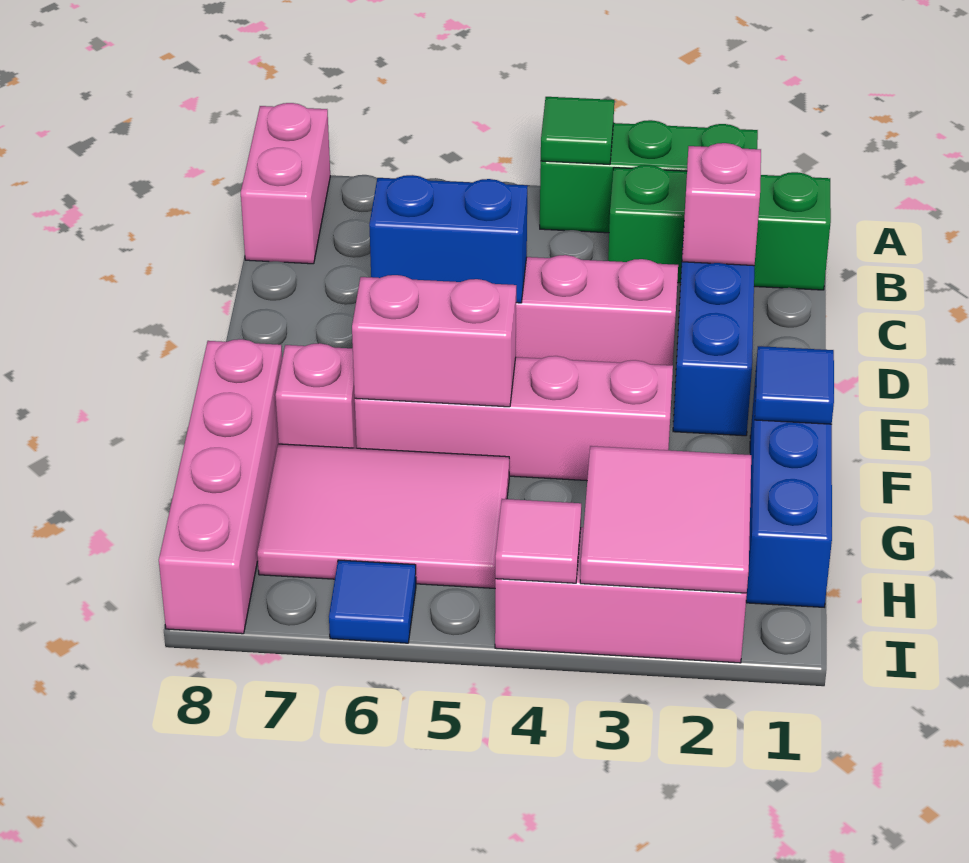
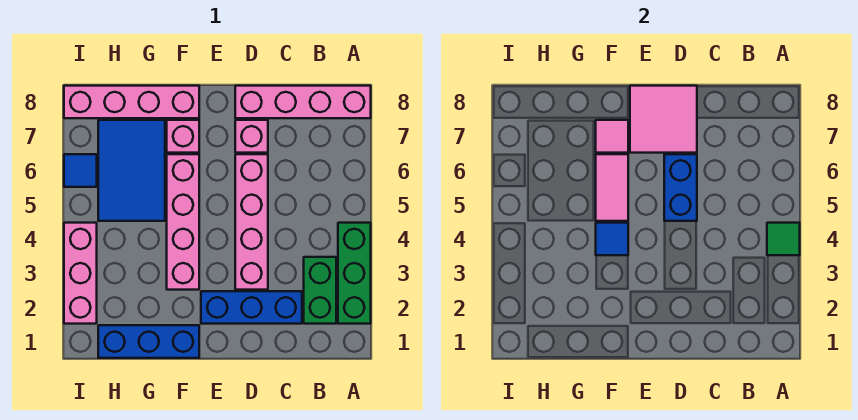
pink 1x2 brick [241,103,330,264] -> pink 1x4 brick [235,86,371,118]
green 1x3 brick [608,165,831,290] -> green 1x2 brick [304,257,336,324]
pink 1x1 brick [682,143,761,266] -> pink 1x1 brick moved to [235,120,268,153]
blue 1x1 tile [755,346,834,424] -> blue 1x1 tile moved to [596,223,628,255]
pink 1x2 brick [352,275,516,407] -> pink 1x2 tile [596,154,628,221]
pink 2x3 tile [257,444,509,588] -> blue 2x3 tile [98,120,165,221]
pink 2x2 tile [580,446,751,593] -> pink 2x2 tile moved to [630,86,697,153]
pink 1x1 tile [495,499,581,583] -> pink 1x1 tile moved to [596,120,628,153]

